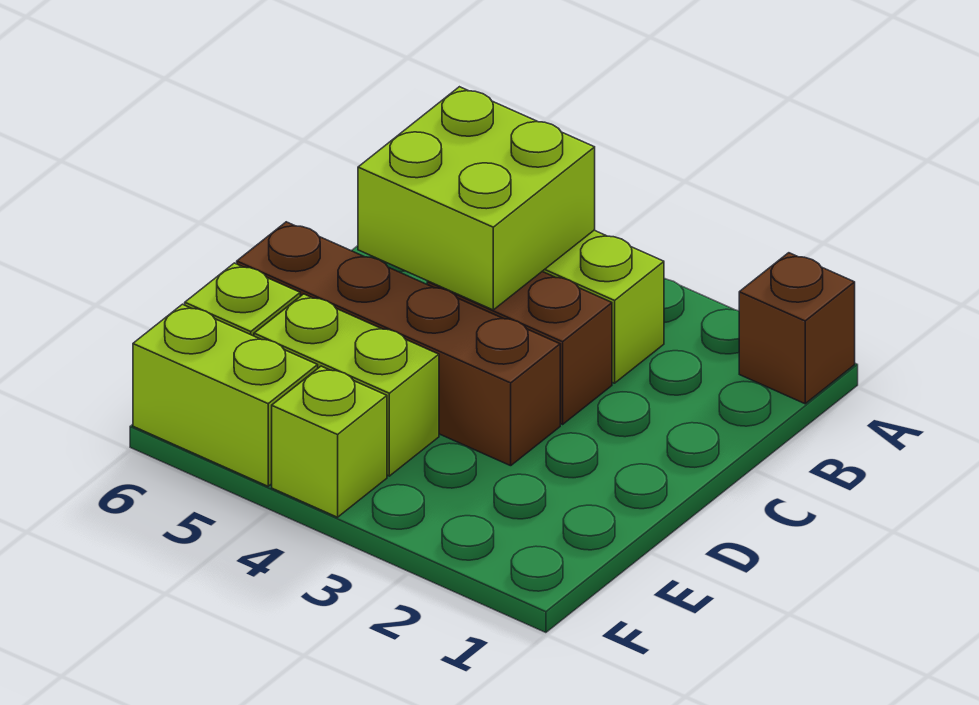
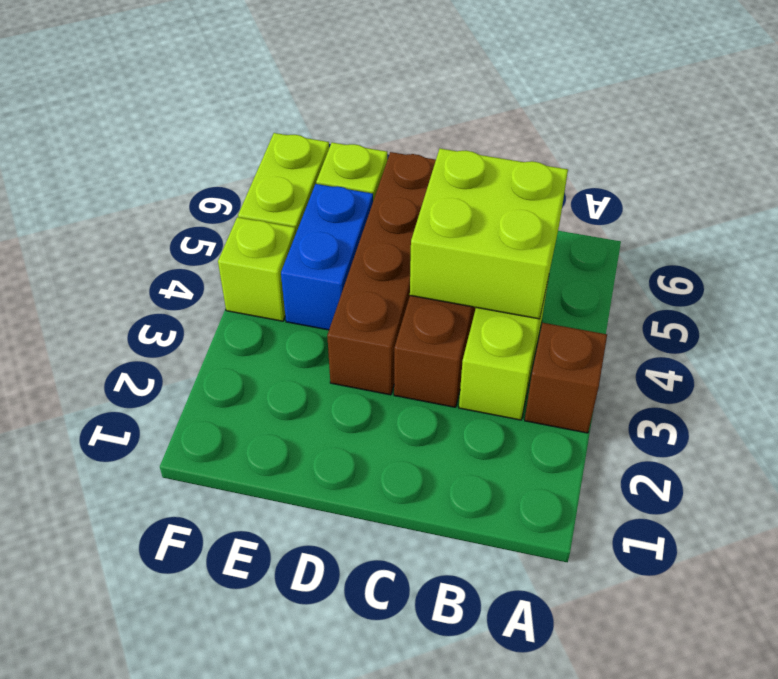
brown 1x1 brick [739,253,855,404] -> brown 1x1 brick moved to [525,323,607,433]
lime 1x2 brick [254,294,439,476] -> blue 1x2 brick [281,184,373,330]

